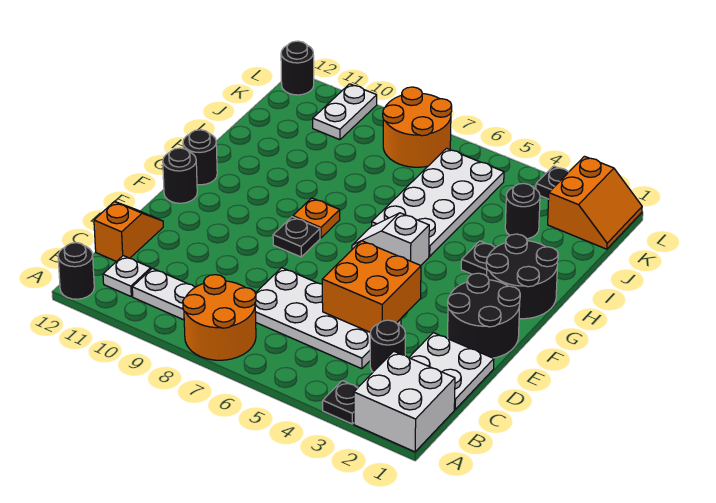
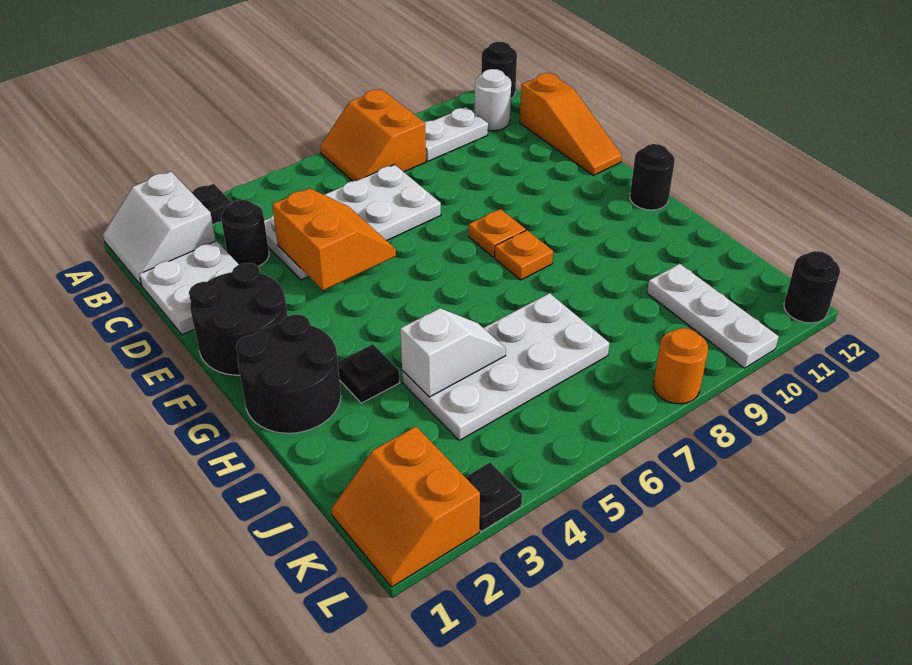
white 2x2 brick [354,351,455,452] -> white 2x2 slope [103,172,216,286]
orange 2x2 round brick [183,275,256,360] -> orange 2x2 slope [320,89,426,181]
white 1x1 plate [103,256,151,296] -> white 1x1 round brick [475,69,511,131]
orange 1x2 slope [94,202,163,262] -> orange 1x3 slope [520,73,622,175]
orange 2x2 brick [322,241,421,333] -> orange 2x2 slope [272,188,396,290]
black 1x1 plate [273,217,320,257] -> orange 1x1 plate [469,209,526,257]
black 1x1 round brick [163,148,197,203] -> none
white 1x2 slope [352,213,429,265] -> white 1x2 slope moved to [400,308,506,397]
white 2x4 plate [372,148,504,256] -> white 2x4 plate turned to [402,293,609,440]
black 1x1 round brick [505,183,540,239] -> none
orange 2x2 round brick [383,87,452,167] -> orange 1x1 round brick [653,328,708,404]
white 1x2 plate [313,84,377,140] -> white 1x3 plate [647,264,779,368]

